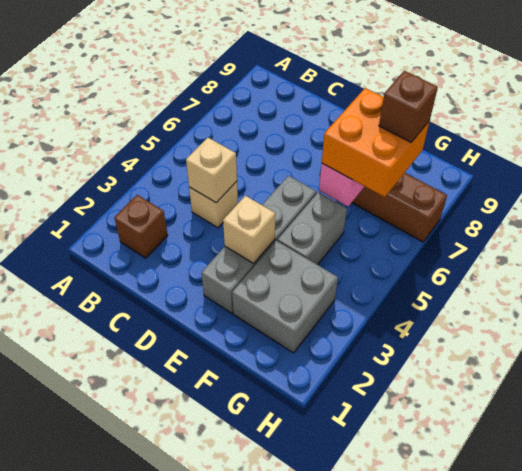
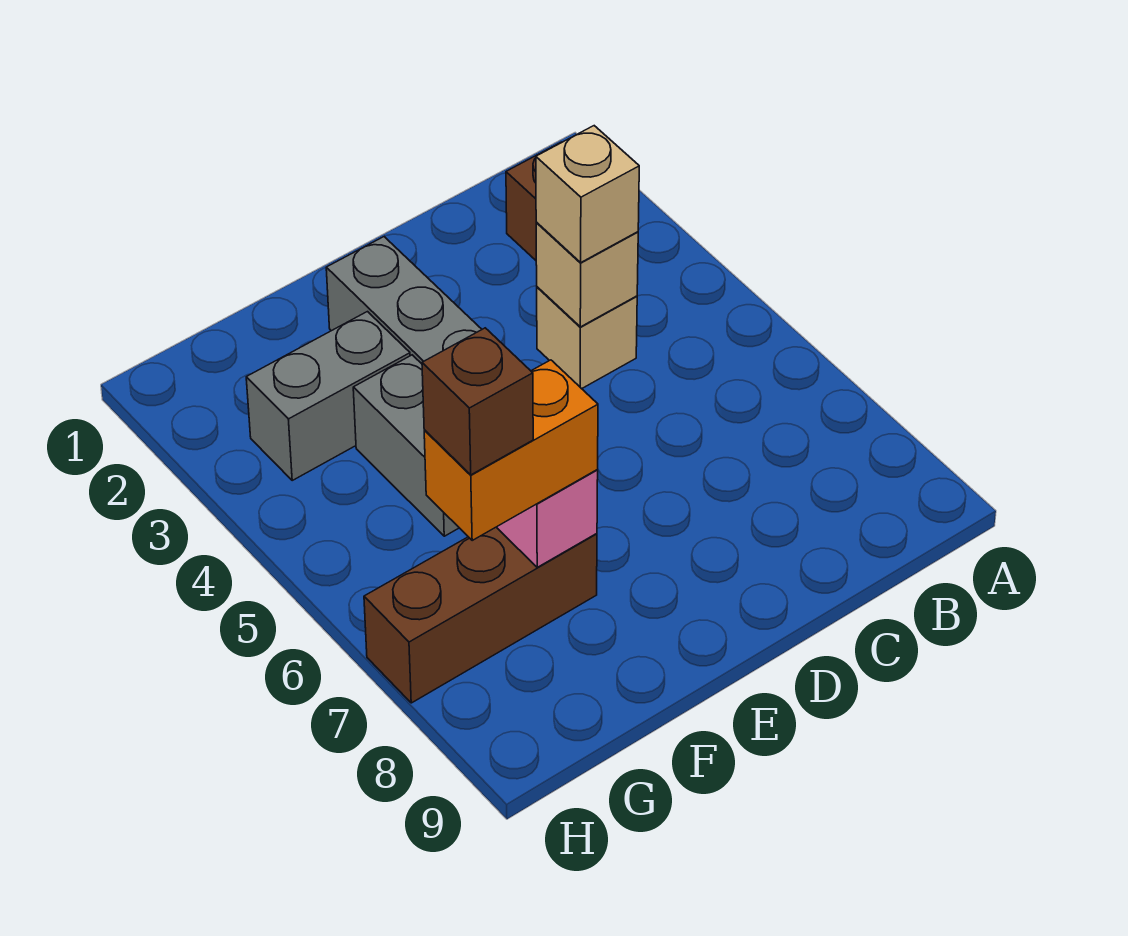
tan 1x1 brick [223,196,275,263] -> tan 1x1 brick moved to [536,126,639,262]
grey 2x2 brick [232,241,338,353] -> grey 1x2 brick [246,312,410,480]
orange 2x2 brick [322,88,430,197] -> orange 1x2 brick [424,360,598,540]

